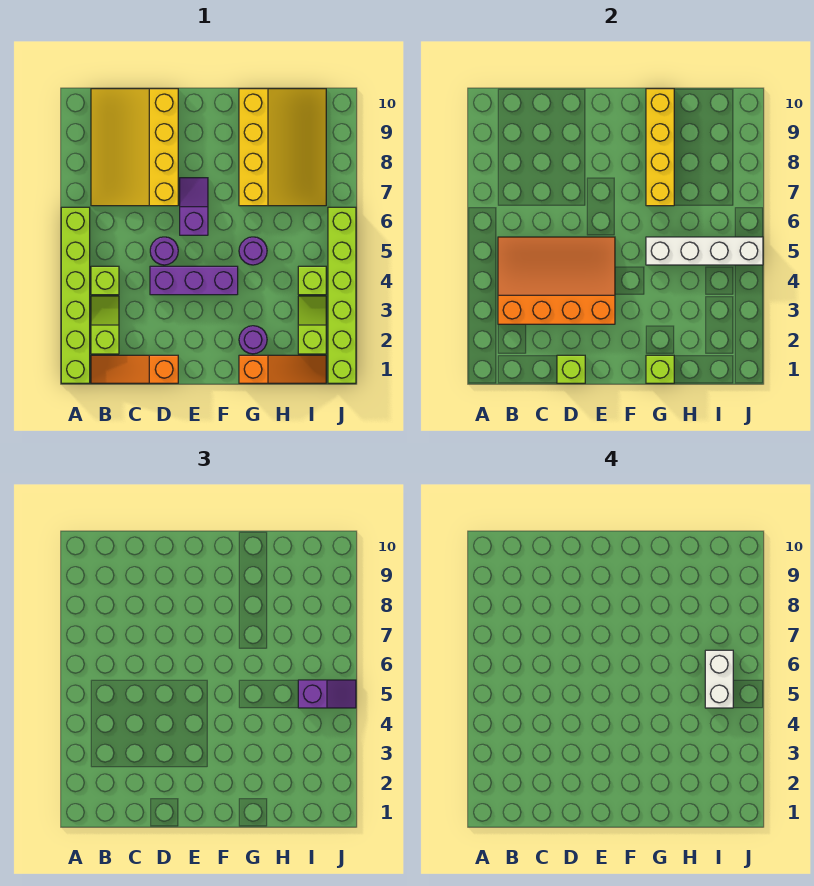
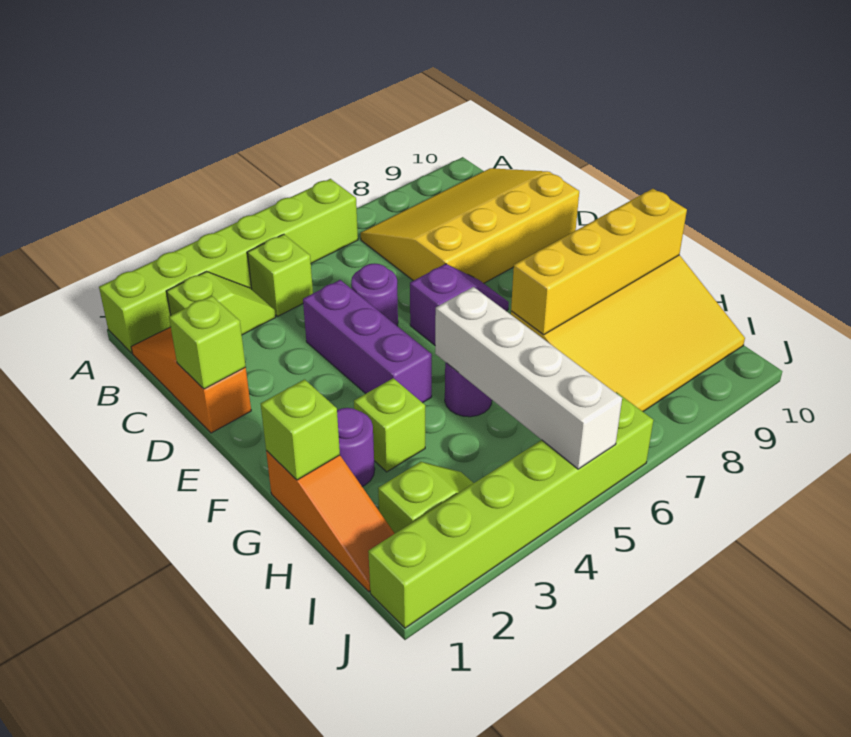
orange 3x4 slope [498,237,615,324] -> none
lime 1x1 brick [298,266,326,295] -> lime 1x1 brick moved to [354,378,425,472]
purple 1x2 slope [298,680,356,708] -> none
white 1x2 brick [705,650,733,708] -> none

